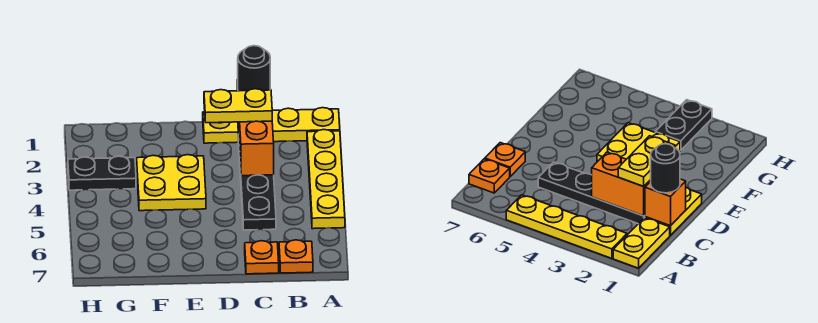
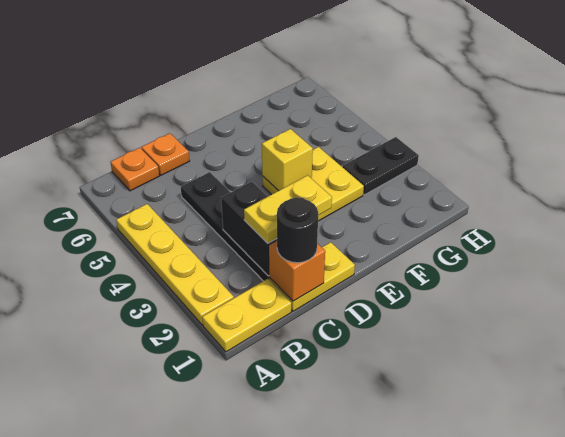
orange 1x2 brick [238,121,274,176] -> black 1x2 brick [221,182,277,276]
none -> yellow 1x1 brick [262,129,313,191]

